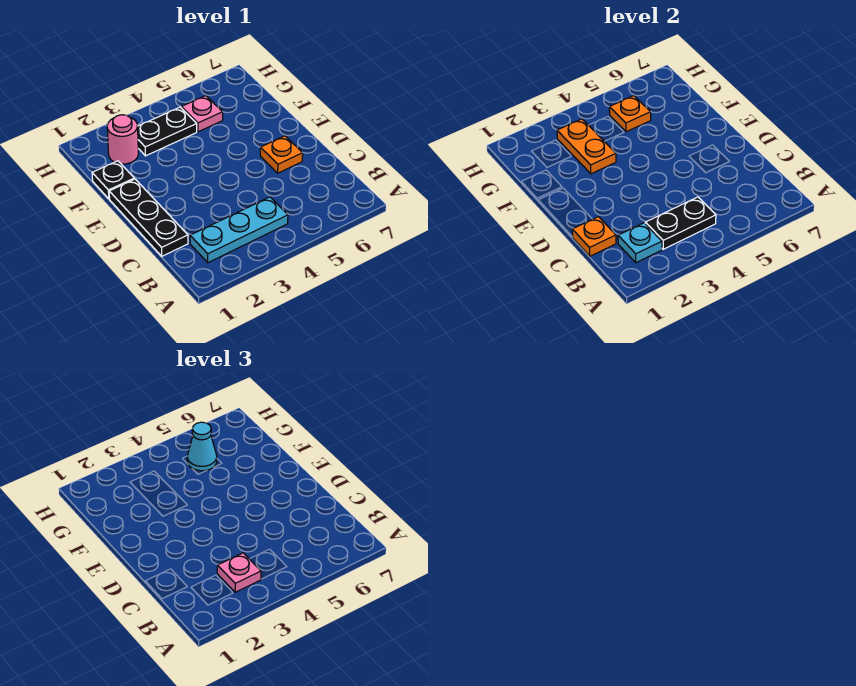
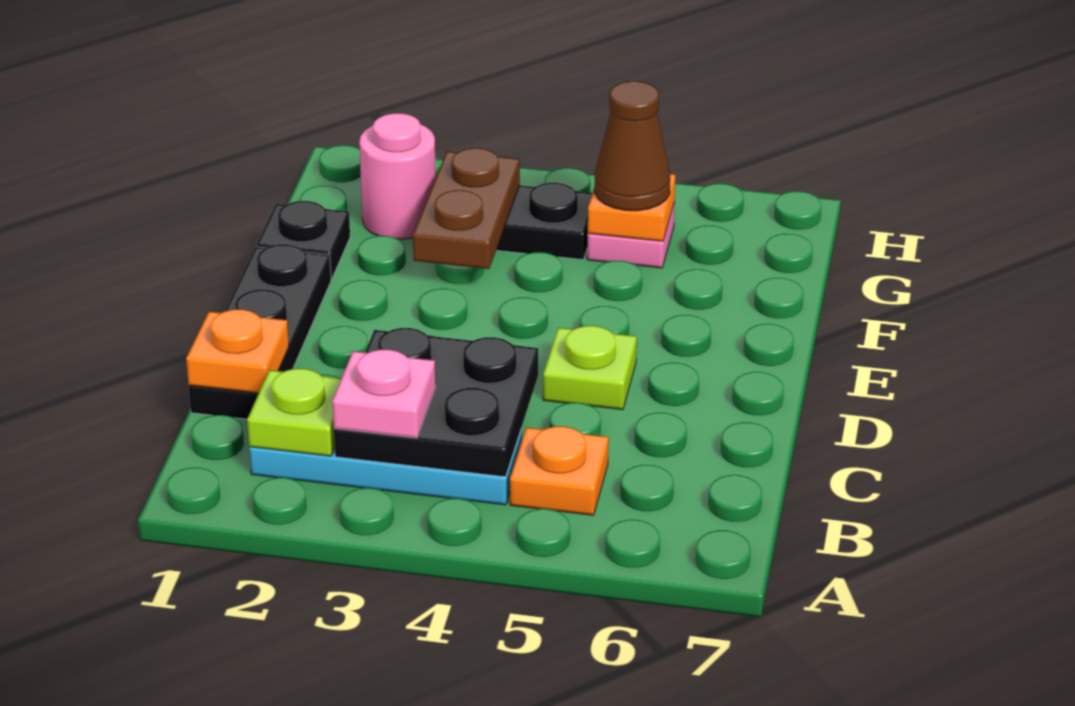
cyan 1x1 plate [618,223,662,263] -> lime 1x1 plate [247,368,341,456]
black 1x2 plate [645,197,716,249] -> black 2x2 plate [334,328,538,477]
none -> lime 1x1 plate [543,326,637,410]
orange 1x1 plate [260,136,303,173] -> orange 1x1 plate moved to [510,426,609,515]
orange 1x2 plate [557,119,616,174] -> brown 1x2 plate [413,148,520,269]
cyan 1x1 cone [187,422,217,471] -> brown 1x1 cone [594,81,670,211]

